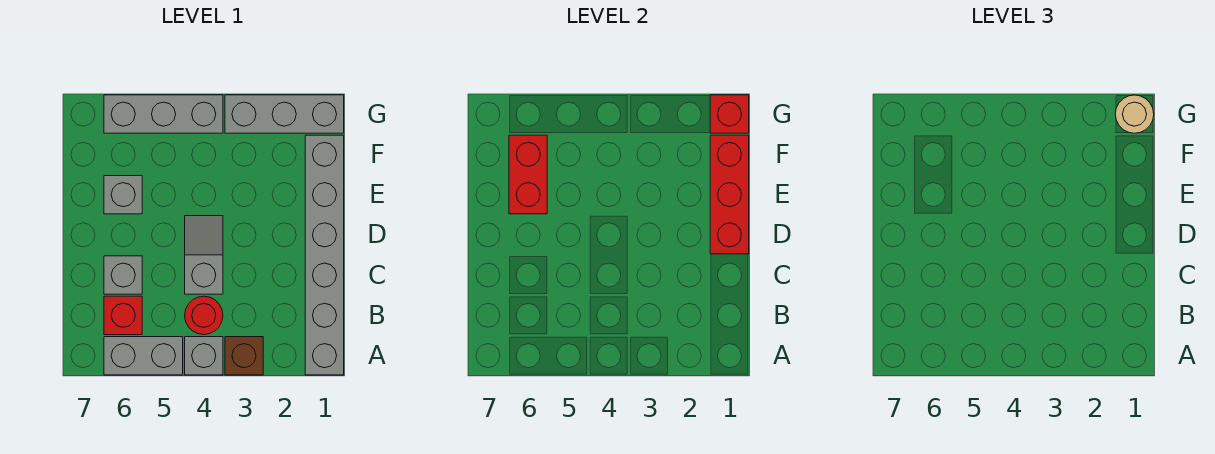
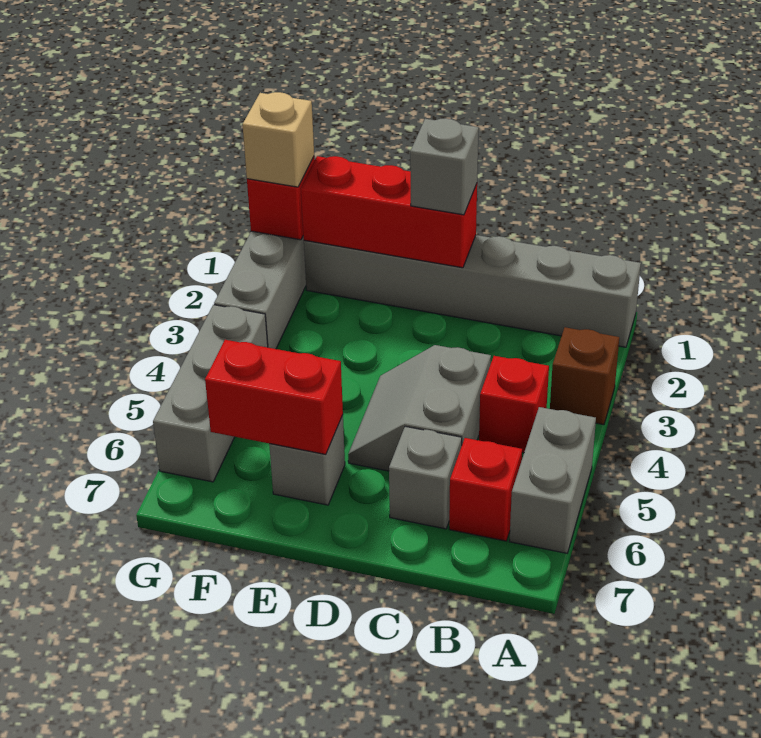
grey 1x1 brick [185,337,223,375] -> grey 1x1 brick moved to [410,118,479,215]
red 1x1 round brick [185,296,223,335] -> red 1x1 brick [479,356,549,453]
grey 1x2 slope [185,216,223,294] -> grey 2x2 slope [348,345,491,471]
tan 1x1 round brick [1115,95,1154,133] -> tan 1x1 brick [242,92,314,187]

